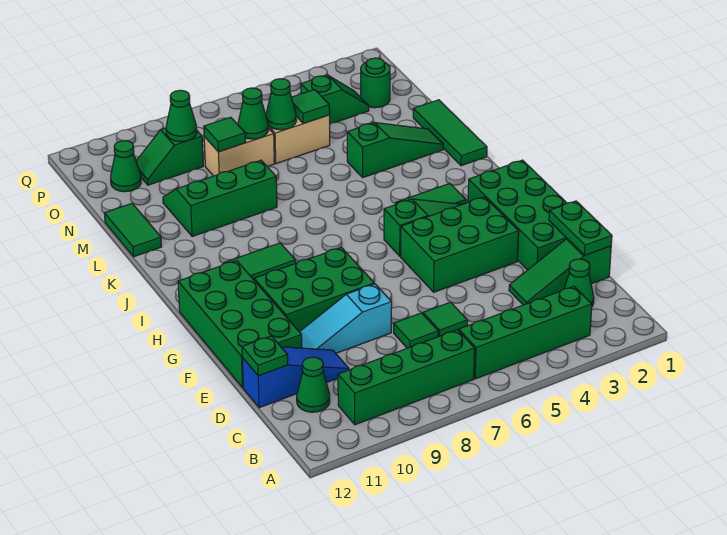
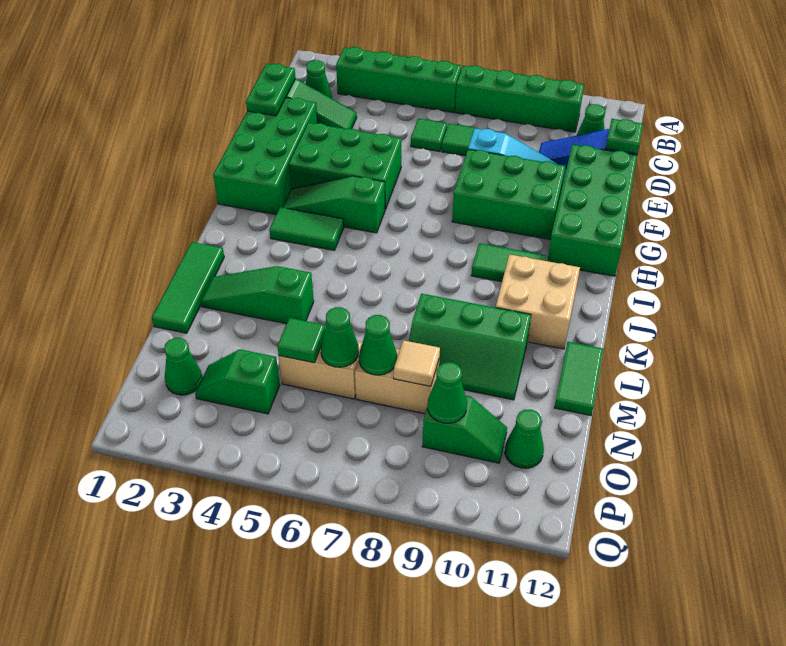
none -> tan 2x2 brick [496,254,580,349]
green 1x1 tile [204,117,246,152] -> tan 1x1 tile [394,340,440,386]
green 1x1 round brick [361,58,390,108] -> green 1x1 cone [164,338,202,395]

